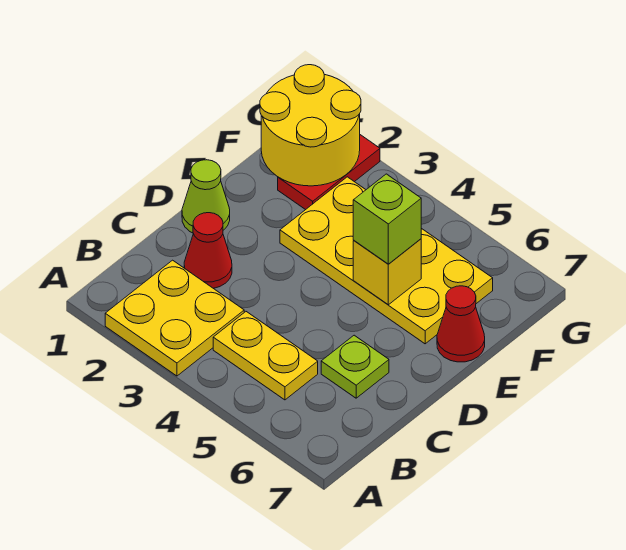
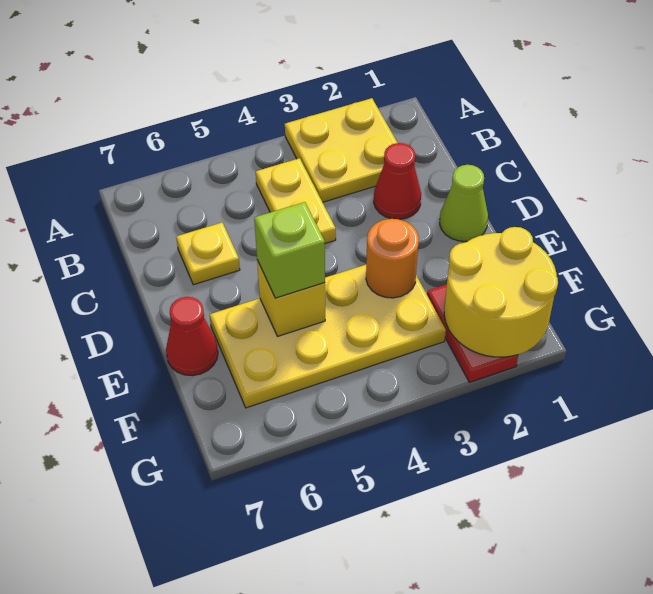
yellow 1x2 plate [213,312,318,400] -> yellow 1x2 plate turned to [256,158,336,244]
lime 1x1 plate [321,335,389,398] -> yellow 1x1 plate [176,223,240,285]
none -> orange 1x1 round brick [366,219,419,298]

